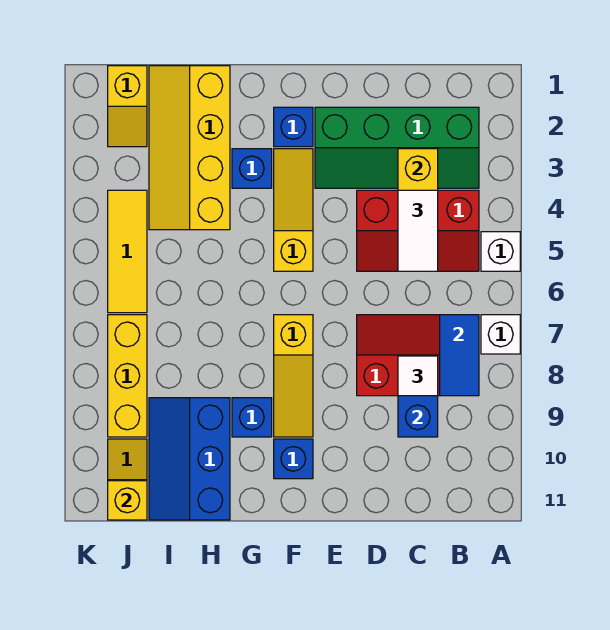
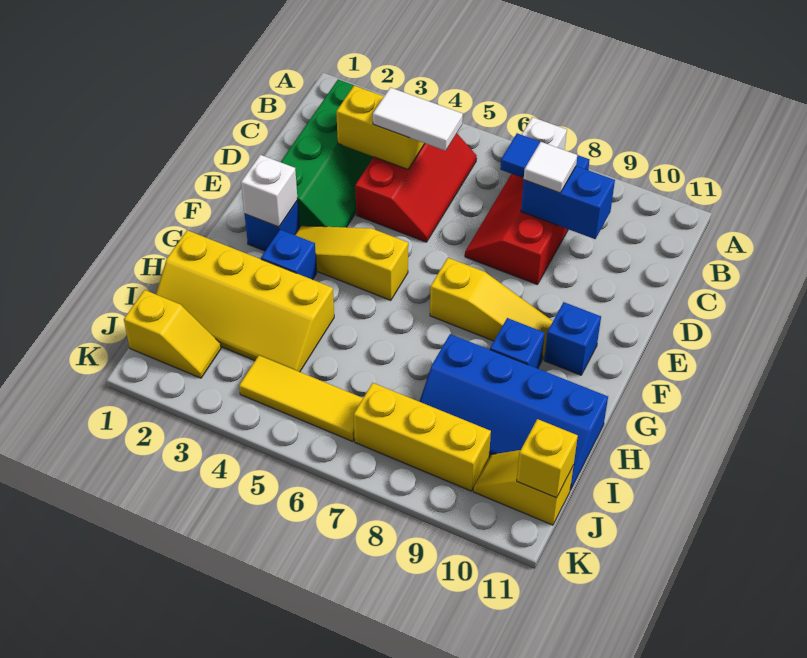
white 1x1 brick [481,232,520,271] -> white 1x1 brick moved to [241,155,298,227]
blue 2x3 slope [149,398,230,520] -> blue 2x4 slope [419,334,608,490]

